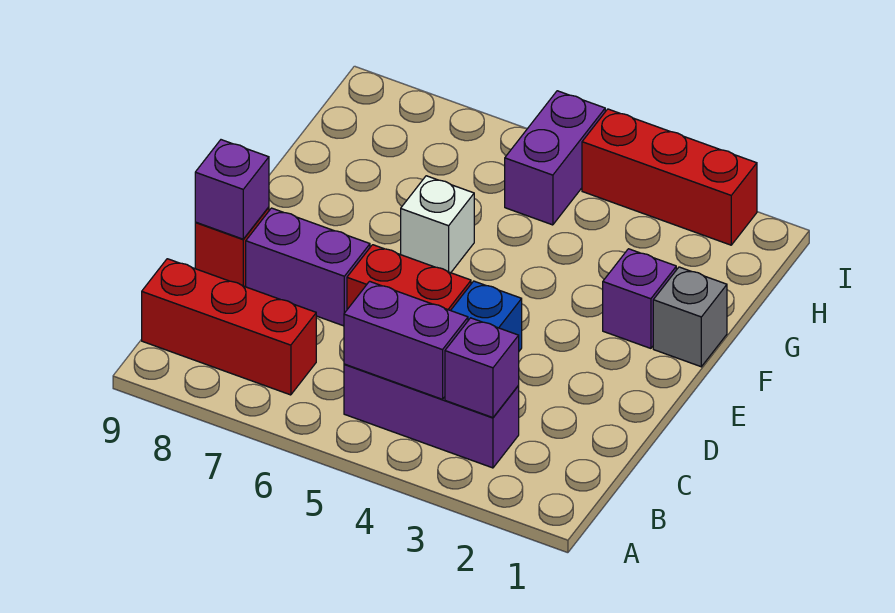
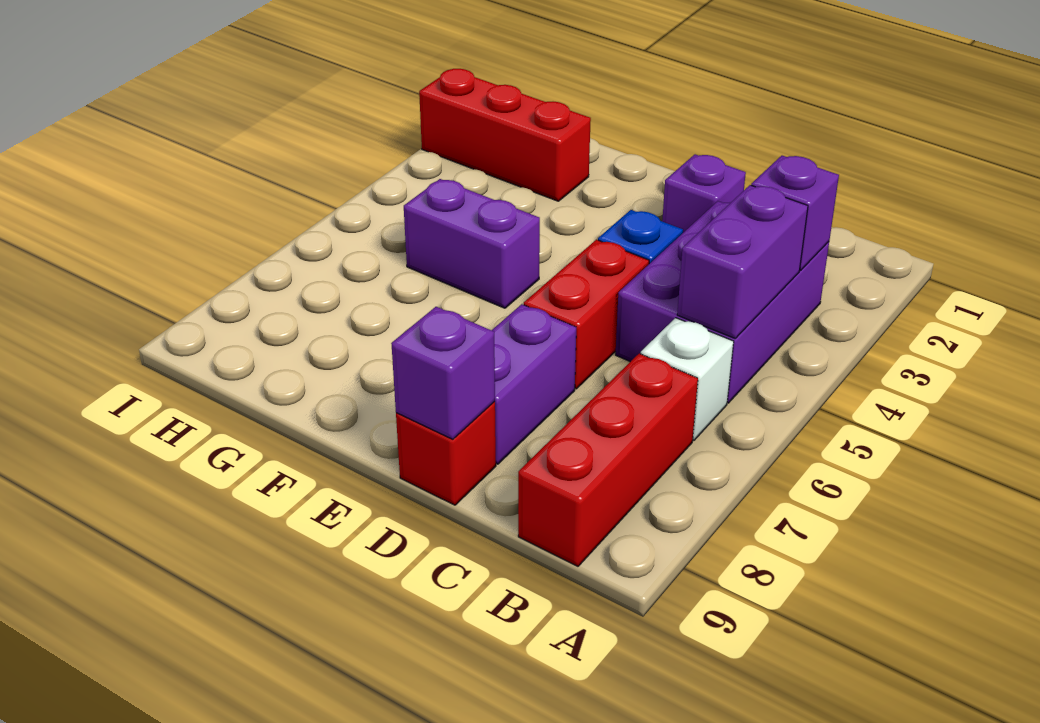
purple 1x3 brick [344,364,519,468] -> purple 2x3 brick [615,201,829,403]
grey 1x1 brick [653,267,727,367] -> none
purple 1x1 brick [603,249,676,348] -> purple 1x1 brick moved to [662,154,746,233]
white 1x1 brick [401,176,474,273] -> white 1x1 brick moved to [641,318,734,440]
purple 1x2 brick [505,91,605,225] -> purple 1x2 brick moved to [404,179,540,308]
red 1x3 brick [582,109,757,245] -> red 1x3 brick turned to [419,69,591,201]

